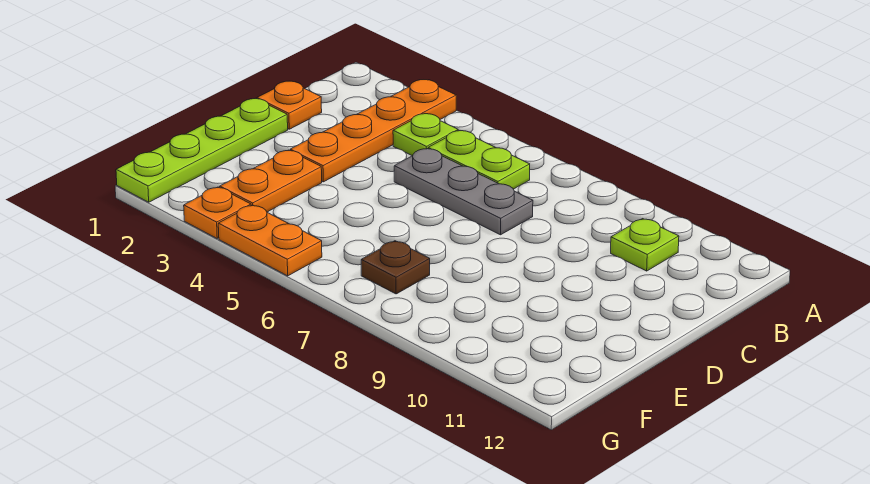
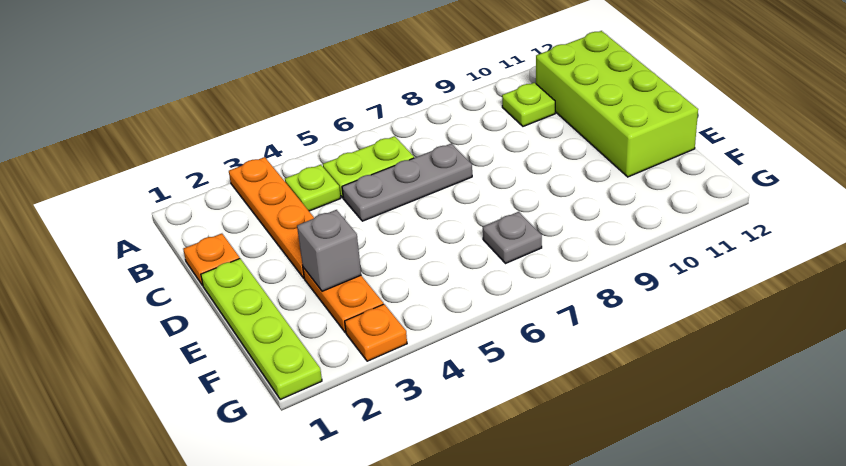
none -> lime 2x4 brick [536,31,698,177]
none -> grey 1x1 brick [297,210,361,291]
brown 1x1 plate [361,241,430,294] -> grey 1x1 plate [483,212,542,264]
orange 1x2 plate [218,205,322,276] -> none

